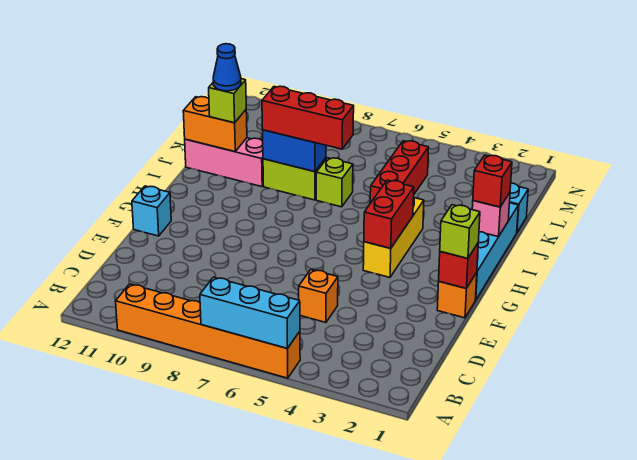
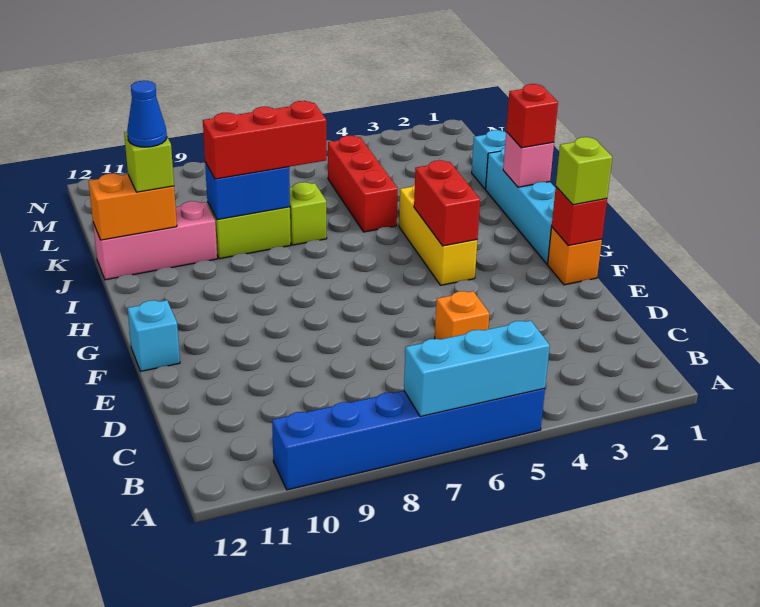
orange 1x6 brick [116,284,300,378] -> blue 1x6 brick [272,388,545,490]

